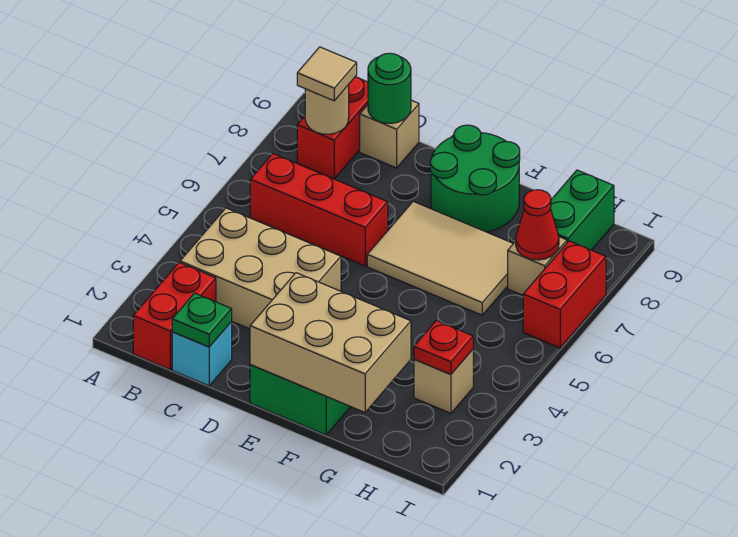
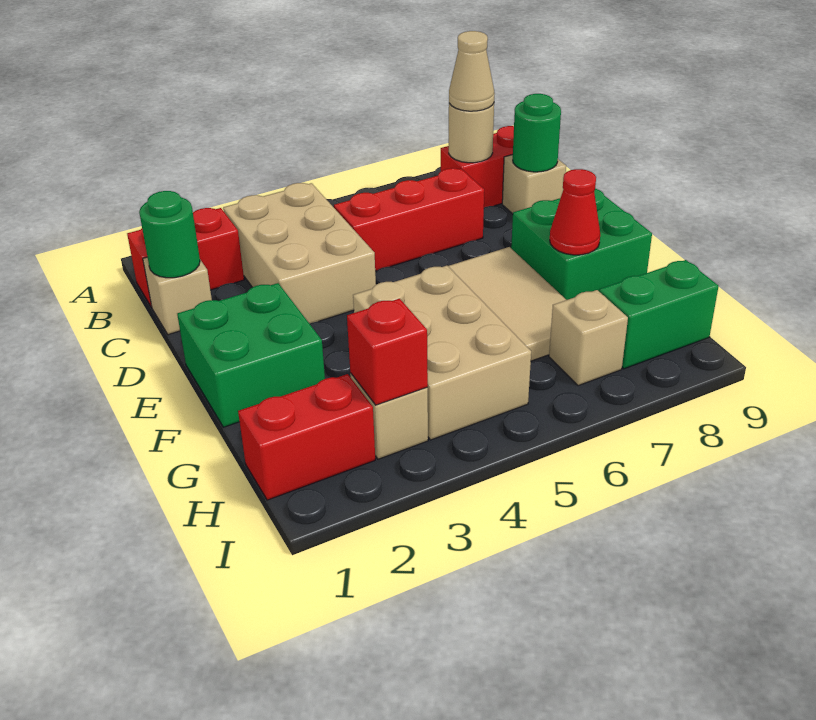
red 1x3 brick [250,154,388,266] -> red 1x3 brick turned to [334,168,484,271]
tan 1x1 tile [297,47,357,101] -> tan 1x1 cone [449,31,495,111]
cyan 1x1 brick [172,322,232,386] -> tan 1x1 brick [143,257,212,335]
green 1x1 plate [172,293,232,347] -> green 1x1 round brick [139,191,200,278]
tan 2x3 brick [250,273,411,412] -> tan 2x3 brick moved to [353,266,531,440]
green 2x2 round brick [430,125,520,232] -> green 2x2 brick [511,189,652,300]
red 1x1 plate [414,321,473,374] -> red 1x1 brick [347,299,428,405]
red 1x1 cone [516,190,559,260] -> red 1x1 cone moved to [550,169,600,255]
red 1x2 brick [523,241,606,348] -> red 1x2 brick moved to [238,374,375,500]

